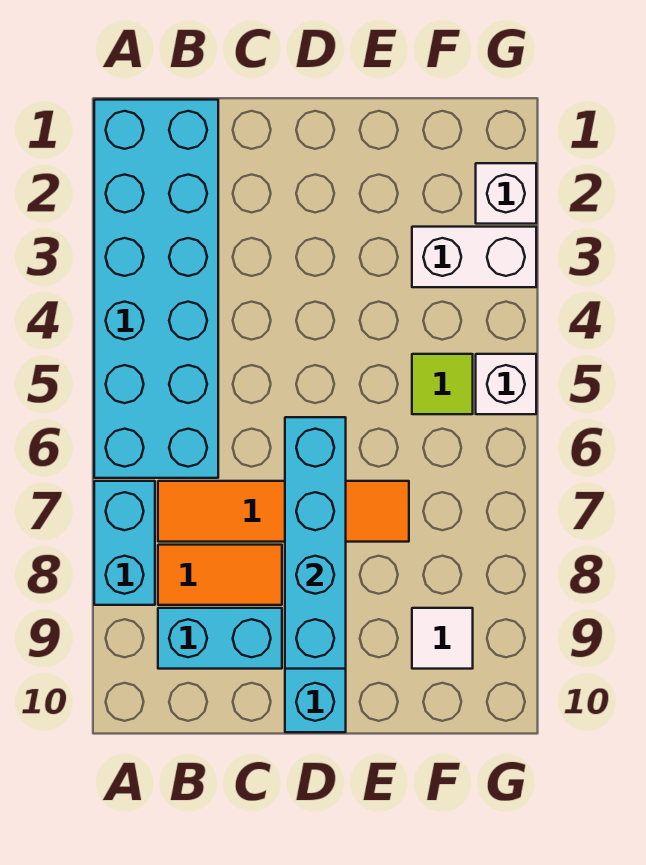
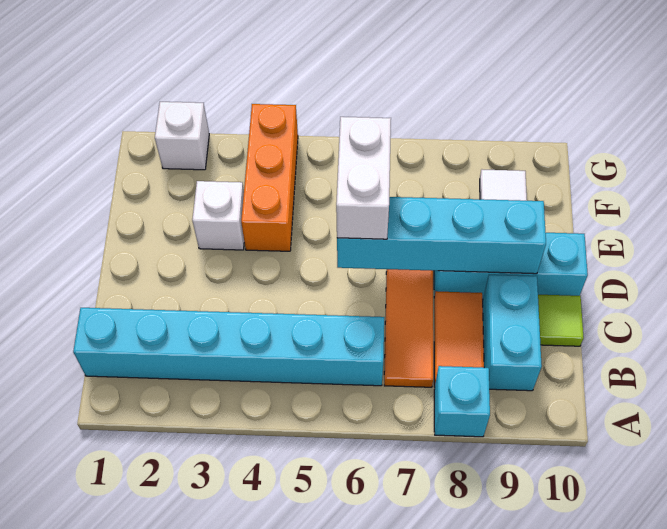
cyan 2x6 brick [94,100,218,478] -> cyan 1x6 brick [73,308,384,386]
cyan 1x2 brick [94,481,155,605] -> cyan 1x1 brick [434,366,490,437]
none -> orange 1x3 brick [241,104,298,251]
white 1x2 brick [412,227,536,287] -> white 1x2 brick moved to [336,117,391,239]
lime 1x1 tile [412,354,473,414] -> lime 1x1 tile moved to [538,295,584,346]
white 1x1 brick [476,354,536,414] -> white 1x1 brick moved to [192,181,244,250]

